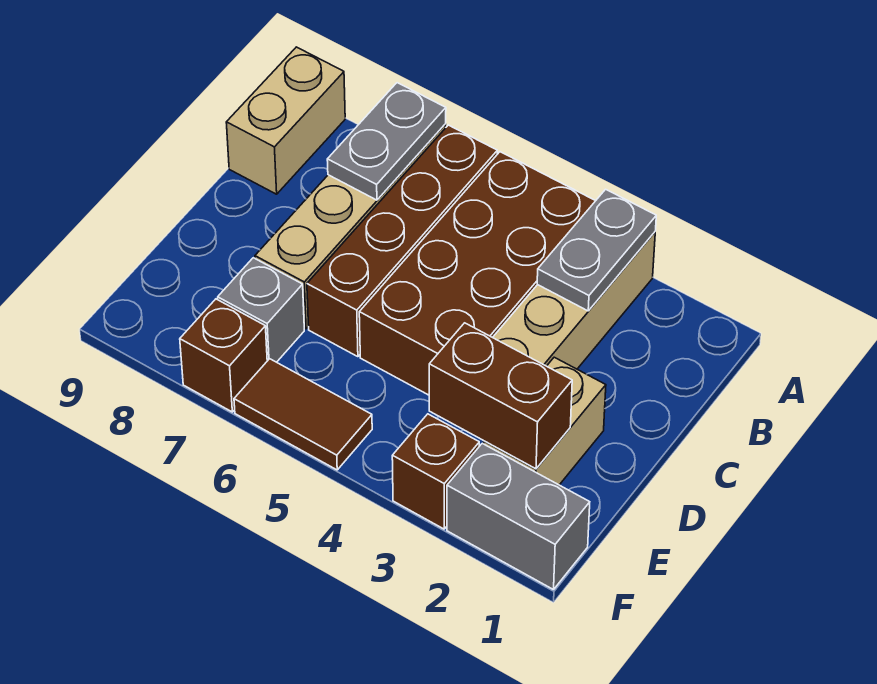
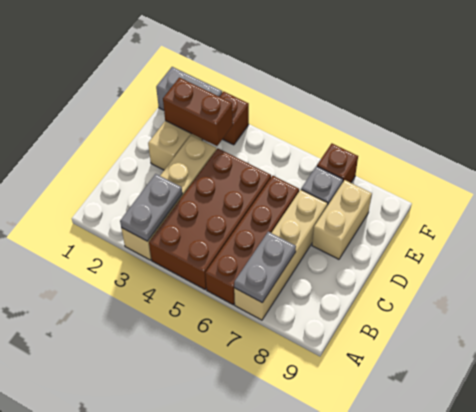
tan 1x2 brick [226,47,345,194] -> tan 1x2 brick moved to [312,180,372,259]
brown 1x2 tile [234,359,372,470] -> none

